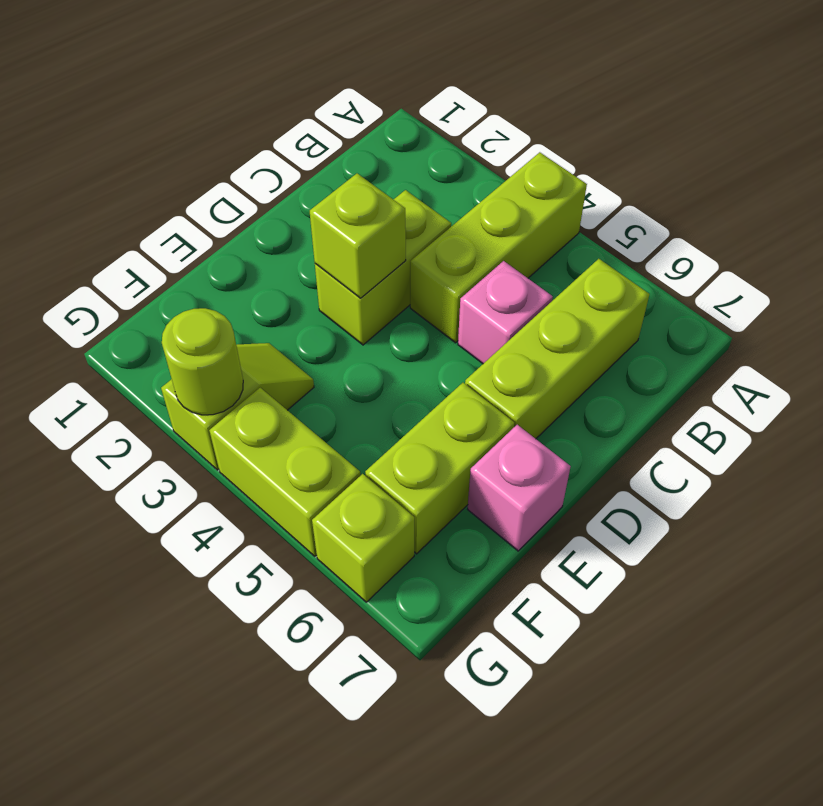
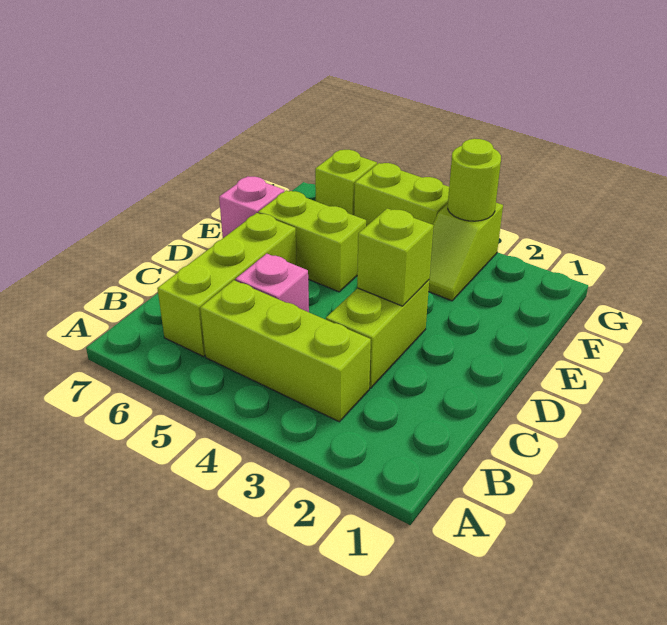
lime 1x3 brick [410,152,587,343] -> lime 1x3 brick turned to [200,280,371,422]
lime 1x2 brick [365,383,514,554] -> lime 1x2 brick turned to [258,191,366,292]

